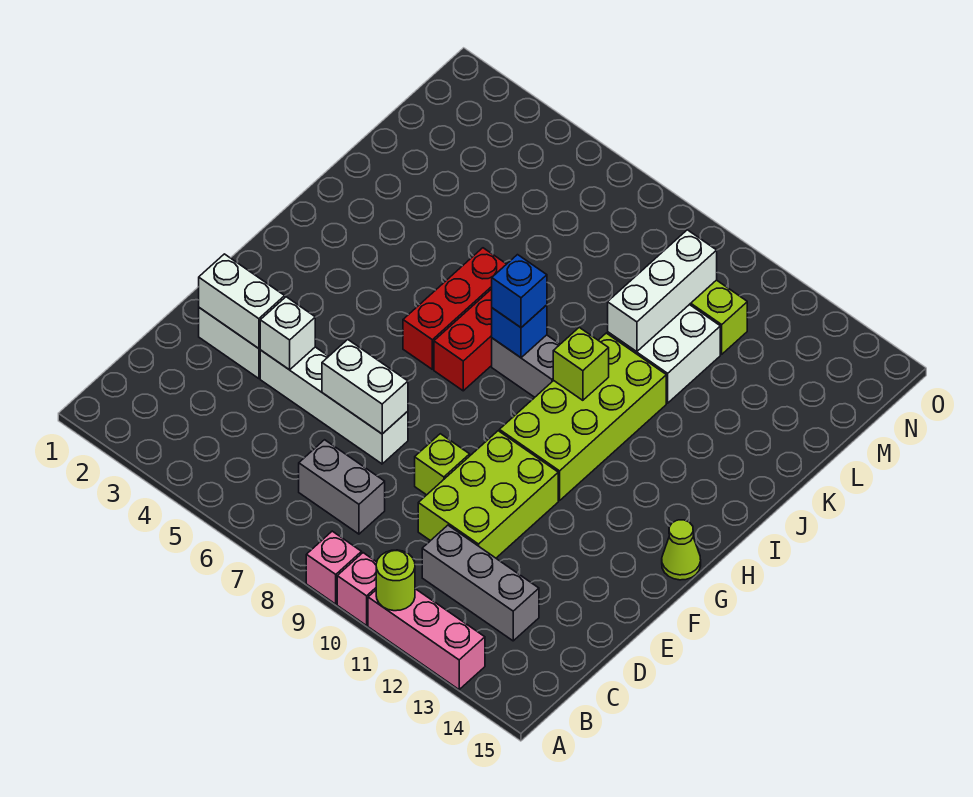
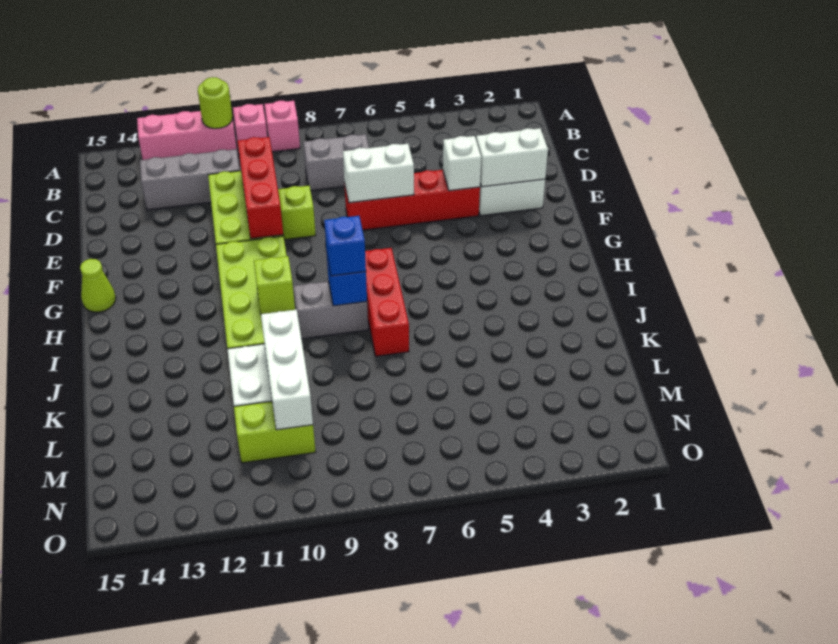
white 1x4 brick [260,347,408,464] -> red 1x4 brick [344,170,480,230]
red 1x3 brick [403,248,506,369] -> red 1x3 brick moved to [238,137,283,239]

